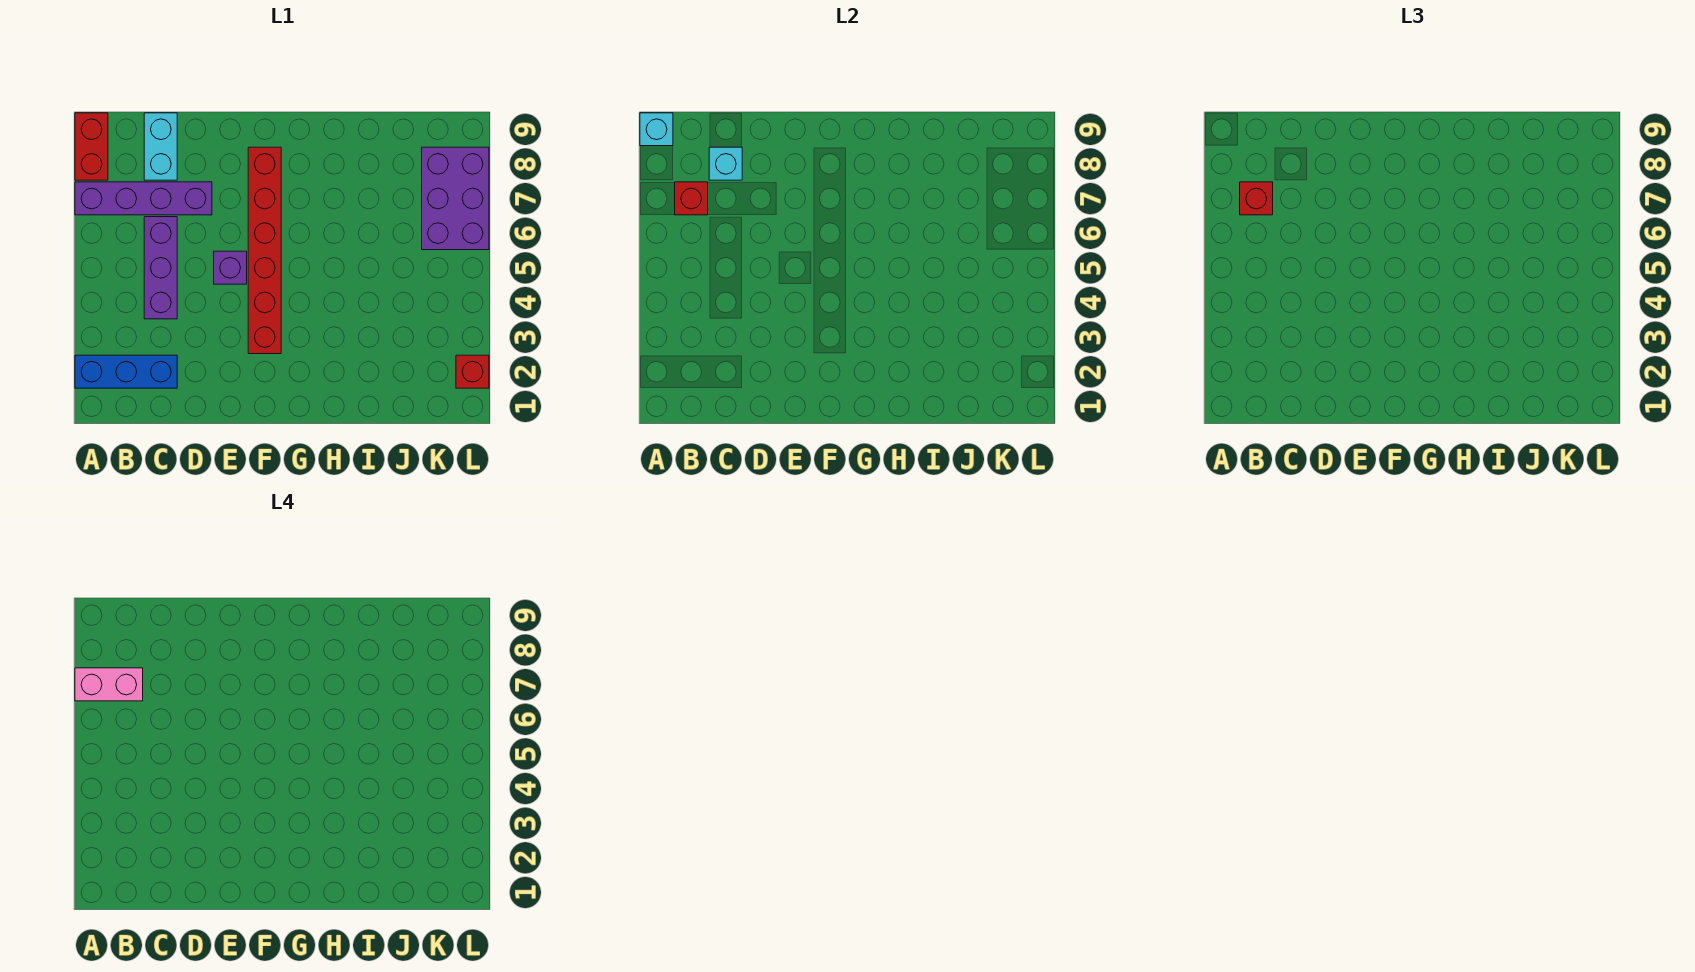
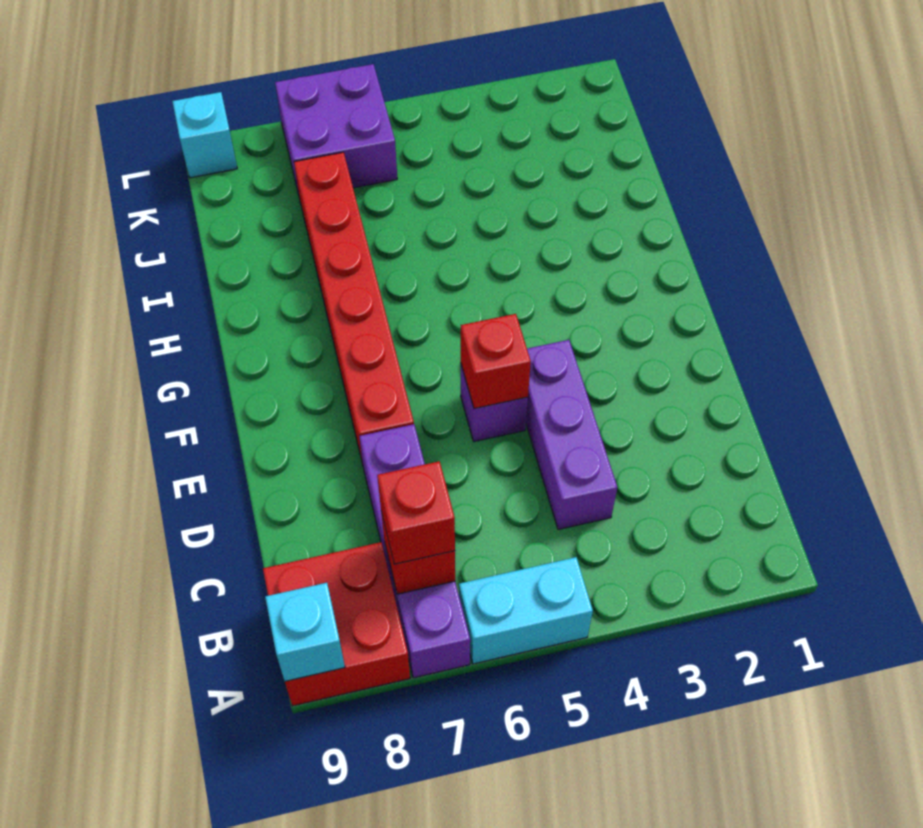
blue 1x3 brick [75,355,177,388] -> none
pink 1x2 brick [75,668,143,701] -> none
red 1x2 brick [75,113,108,180] -> red 2x2 brick [263,542,410,706]
purple 1x3 brick [144,217,177,319] -> purple 1x3 brick turned to [526,340,617,530]
cyan 1x2 brick [144,113,177,180] -> cyan 1x2 brick moved to [459,557,593,664]
cyan 1x1 brick [709,147,742,180] -> cyan 1x1 brick moved to [172,92,237,178]
red 1x6 brick [248,147,281,354] -> red 1x6 brick turned to [294,152,414,463]
purple 2x3 brick [422,147,489,250] -> purple 2x2 brick [275,64,397,194]
red 1x1 brick [456,355,489,388] -> red 1x1 brick moved to [461,314,531,408]

